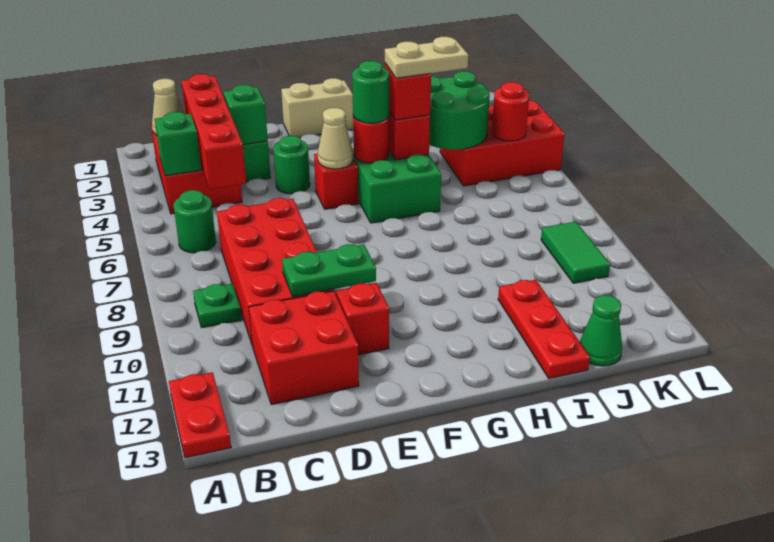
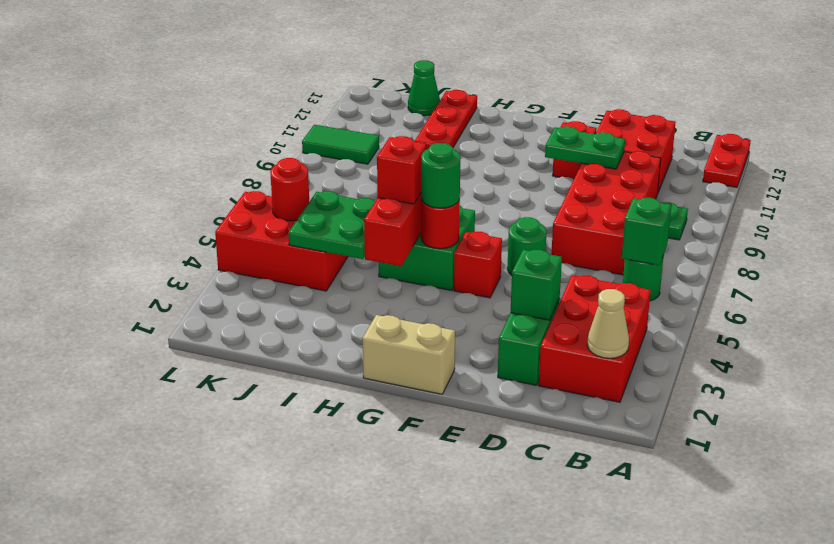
green 1x1 brick [155,112,201,176] -> green 1x1 brick moved to [622,198,671,265]
red 1x4 brick [181,74,246,189] -> none
green 1x1 round brick [273,136,310,194] -> green 1x1 round brick moved to [507,217,547,276]
tan 1x1 cone [318,108,353,169] -> none
tan 1x2 plate [385,37,468,78] -> none
green 2x2 round brick [429,71,490,150] -> green 2x2 plate [289,191,375,259]
green 1x2 tile [541,221,610,283] -> green 1x2 tile turned to [302,125,379,164]

